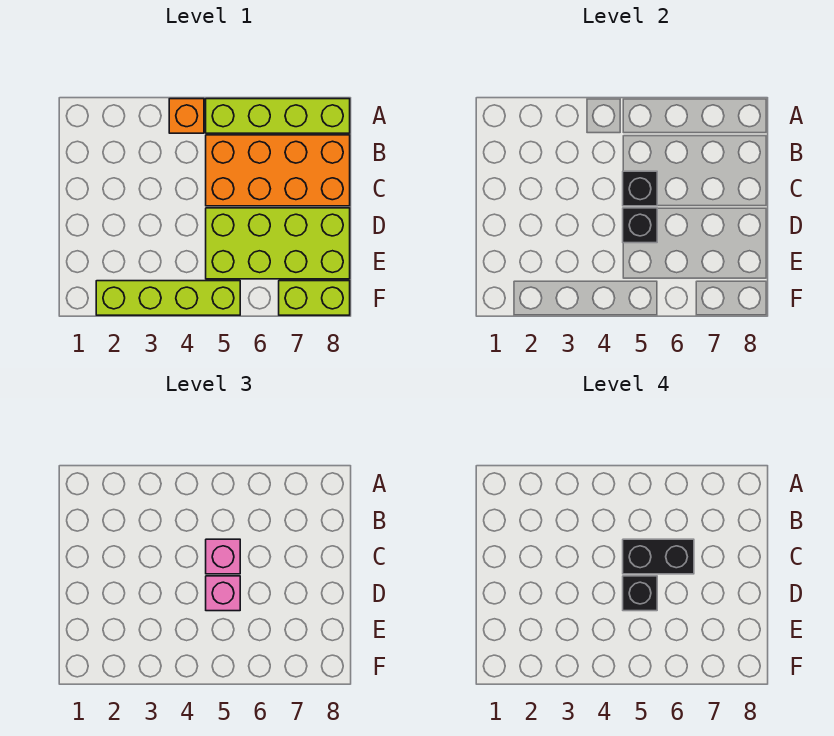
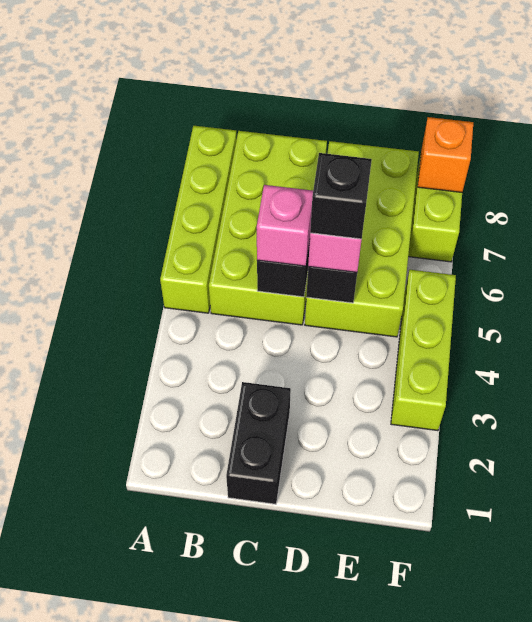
orange 1x1 brick [169,99,204,133] -> orange 1x1 brick moved to [418,117,473,192]
orange 2x4 brick [206,135,350,206] -> lime 2x4 brick [209,131,327,325]
black 1x2 brick [623,539,694,574] -> black 1x2 brick moved to [226,382,291,504]
lime 1x4 brick [96,281,240,315] -> lime 1x3 brick [391,270,456,431]

